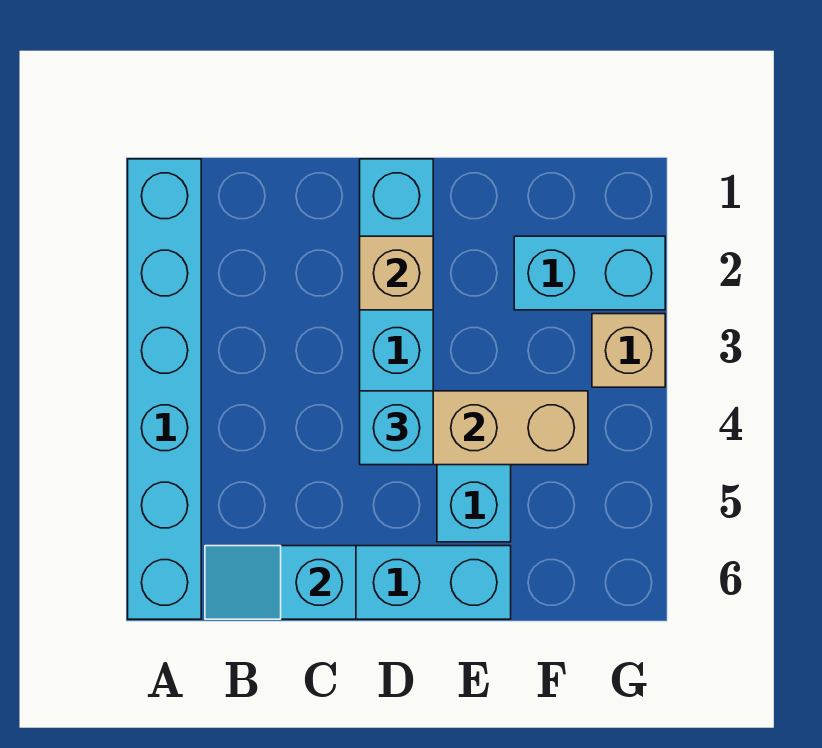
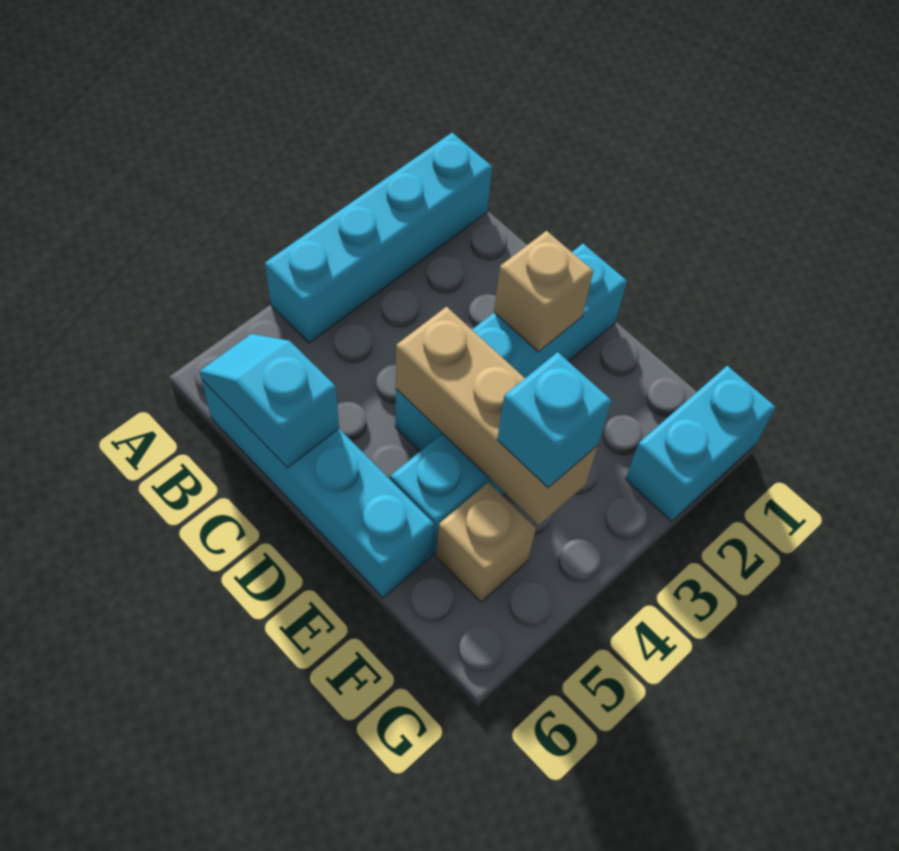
cyan 1x6 brick [128,159,201,619] -> cyan 1x4 brick [265,133,492,343]
cyan 1x1 brick [360,391,433,465] -> cyan 1x1 brick moved to [497,352,612,488]
cyan 1x2 brick [514,236,665,310] -> cyan 1x2 brick turned to [626,366,776,522]
tan 1x1 brick [592,314,665,387] -> tan 1x1 brick moved to [436,482,536,602]

